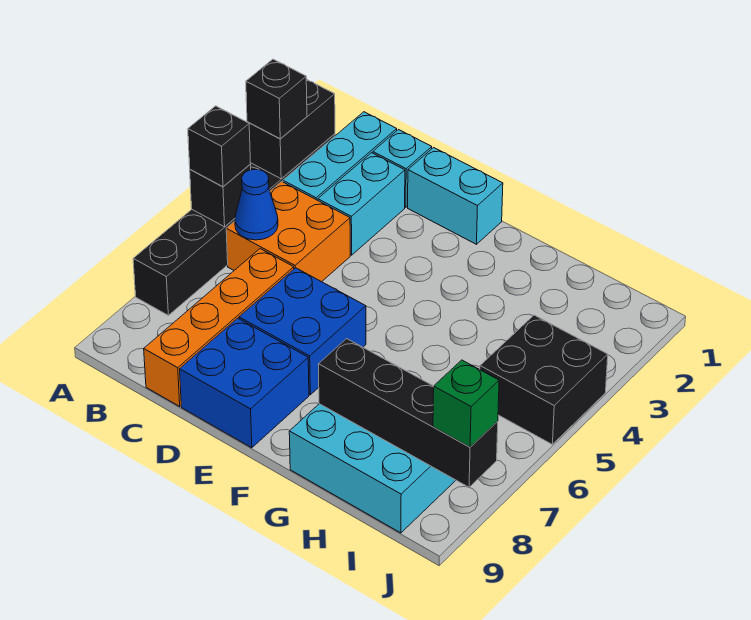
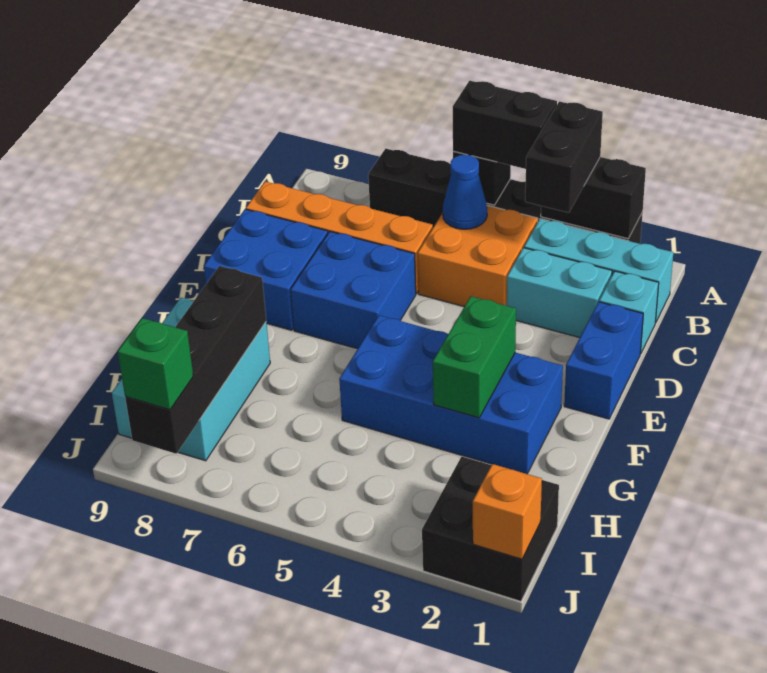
black 1x1 brick [246,59,307,139] -> black 1x2 brick [525,101,603,213]
black 1x1 brick [188,106,251,187] -> black 1x2 brick [453,81,557,169]
cyan 1x2 brick [408,148,503,244] -> blue 1x2 brick [564,302,643,419]
none -> blue 2x4 brick [339,315,563,474]
none -> green 1x2 brick [433,296,516,418]
black 2x2 brick [480,315,608,444] -> black 2x2 brick moved to [422,457,559,601]
none -> orange 1x1 brick [473,464,542,559]

